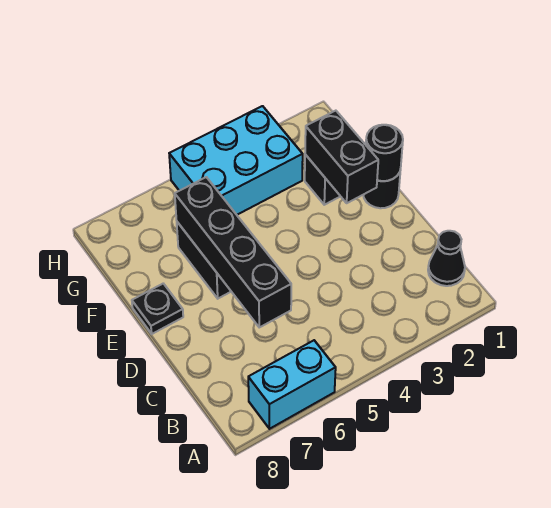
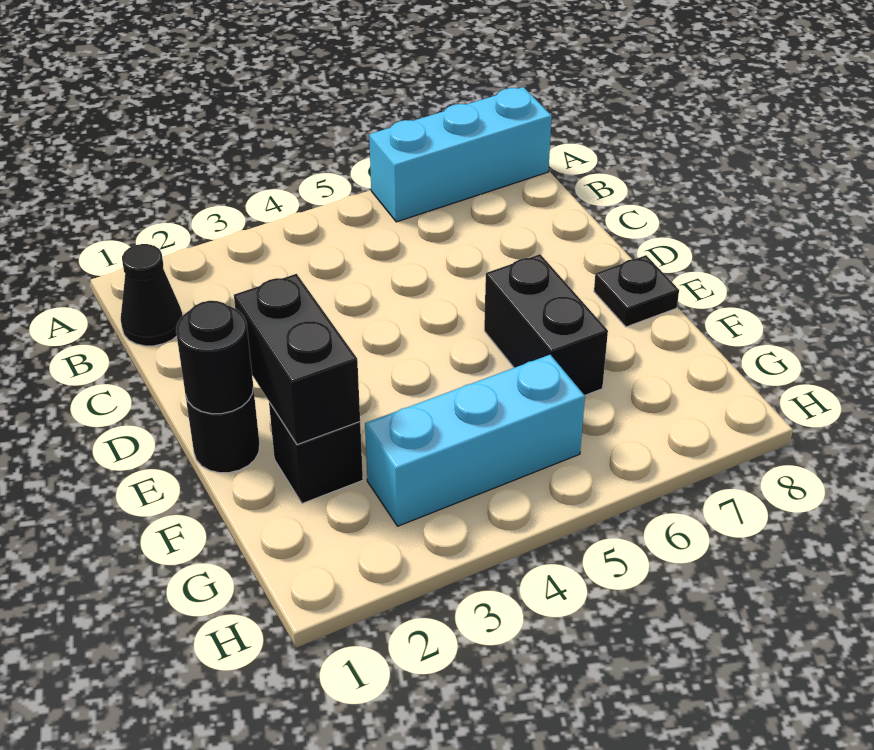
cyan 1x2 brick [248,340,336,429] -> cyan 1x3 brick [369,87,552,222]
black 1x4 brick [175,177,291,327] -> none
cyan 2x3 brick [169,106,303,215] -> cyan 1x3 brick [365,355,585,526]

